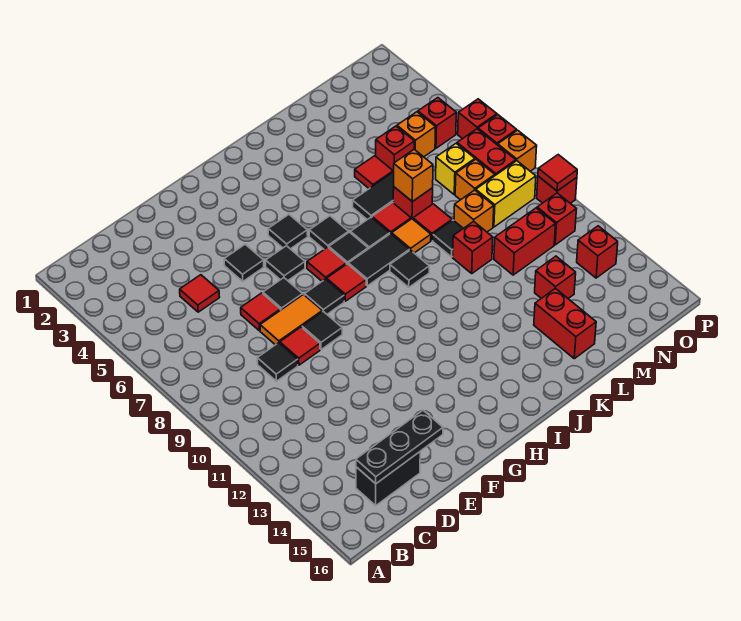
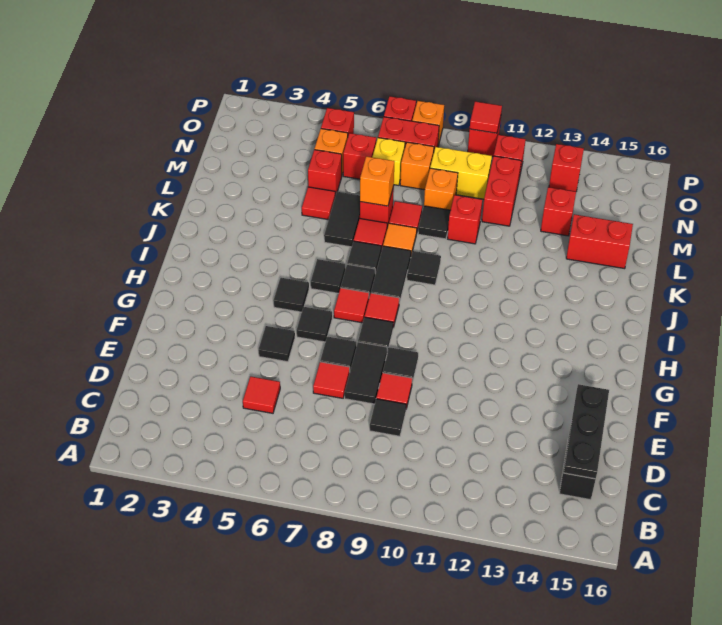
orange 1x2 tile [260,295,322,345] -> black 1x2 tile [345,342,387,404]
yellow 1x2 brick [476,161,536,227] -> yellow 1x2 brick turned to [430,147,492,199]
red 1x1 brick [458,99,497,139] -> red 1x1 brick moved to [343,133,376,179]

